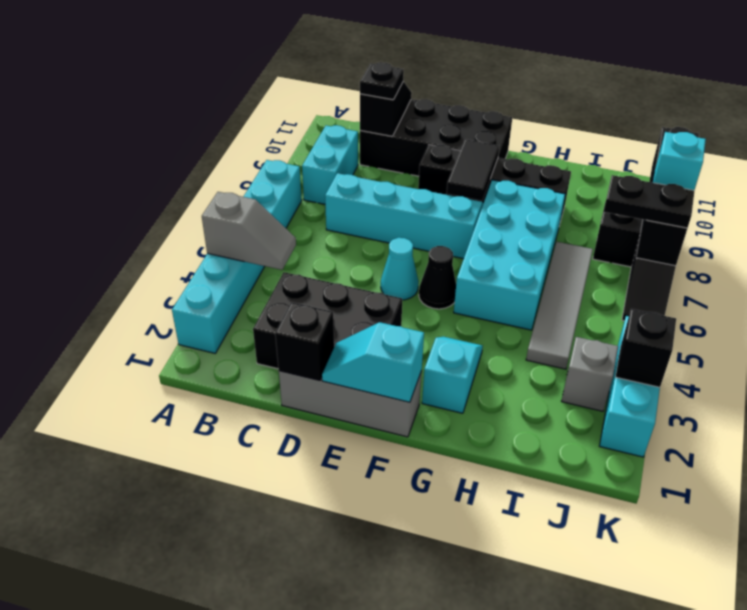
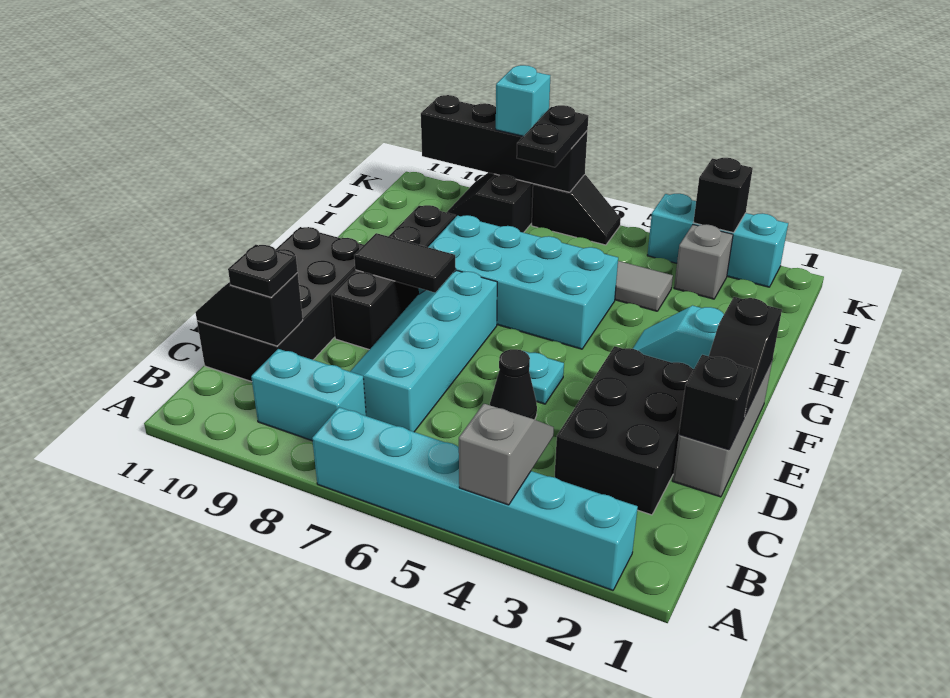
cyan 1x2 slope [322,322,424,402] -> black 1x2 slope [709,297,782,415]
cyan 1x1 cone [381,238,419,300] -> cyan 1x1 plate [524,351,564,404]
black 1x1 cone [419,246,456,309] -> black 1x1 cone moved to [490,349,537,420]

